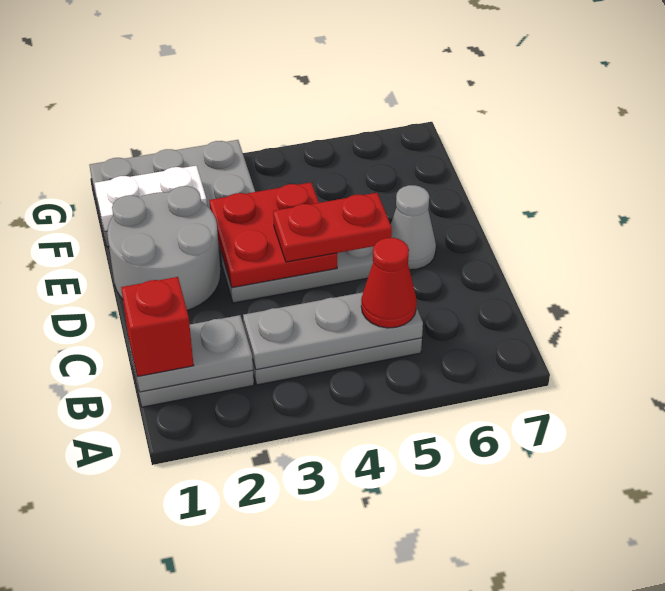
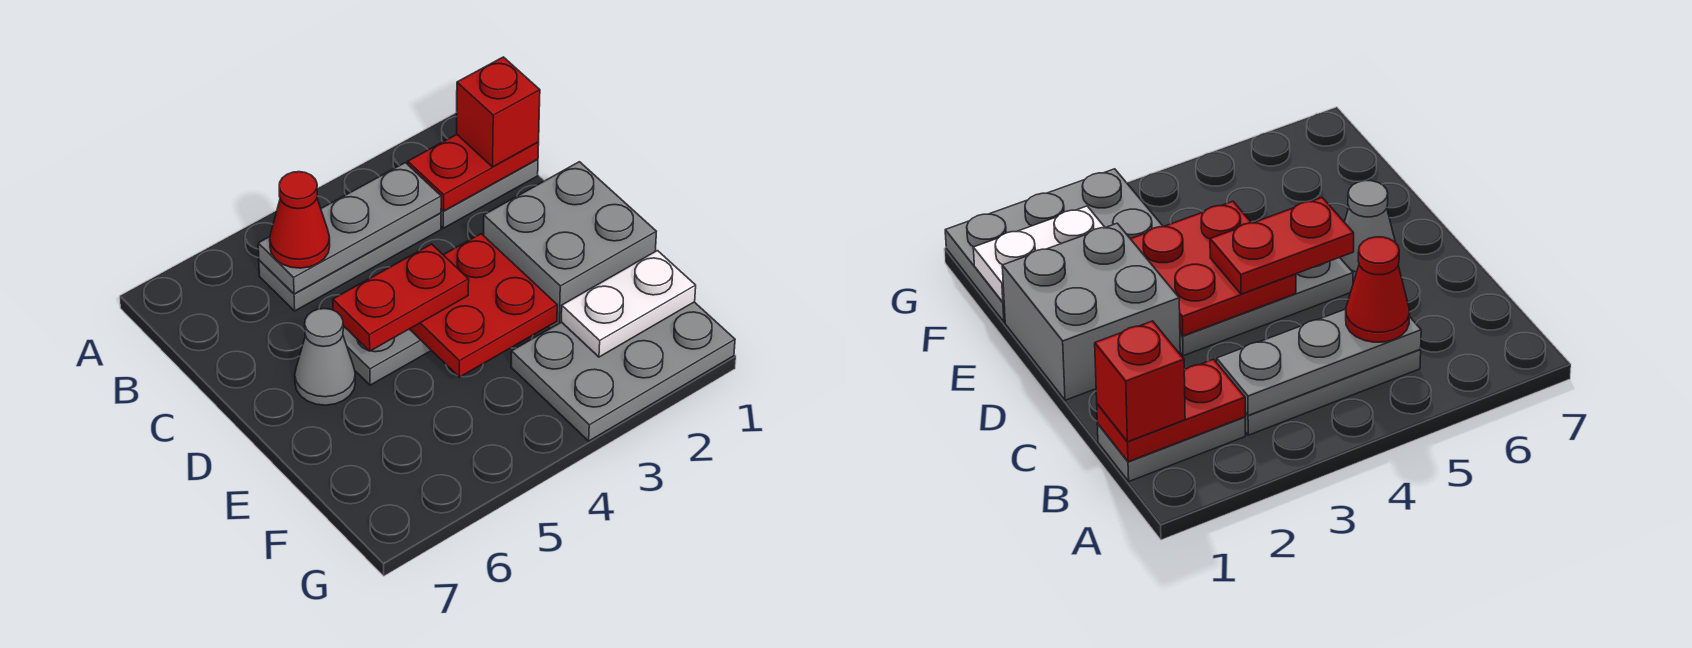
grey 1x2 plate [129,315,253,392] -> red 1x2 plate [408,135,539,211]
grey 2x2 round brick [107,186,221,310] -> grey 2x2 brick [484,162,656,328]

